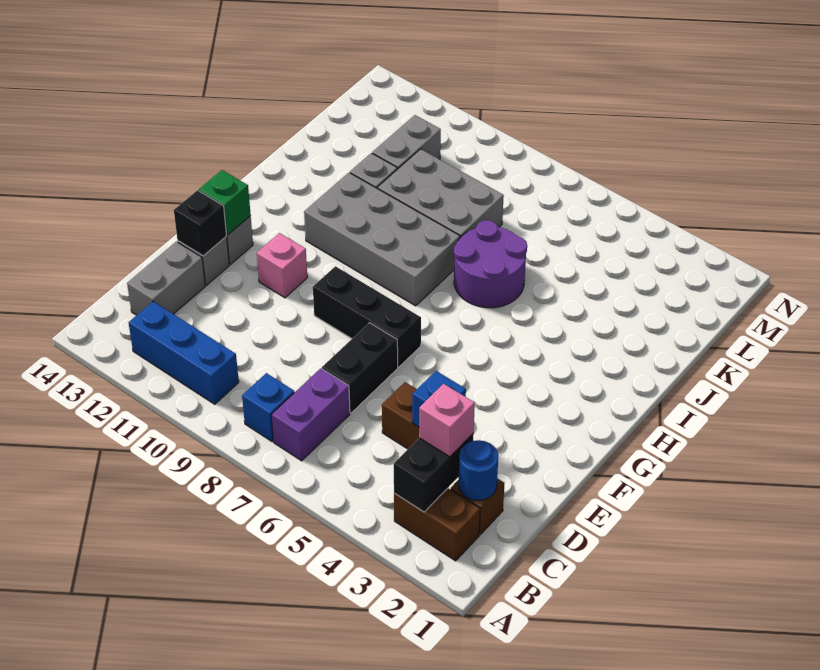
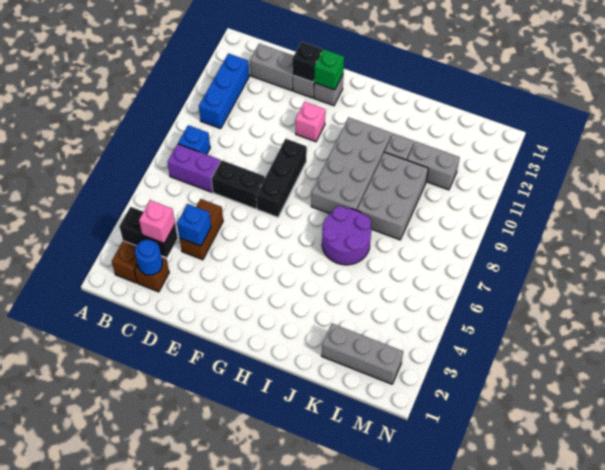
none -> grey 1x3 brick [322,324,403,384]

